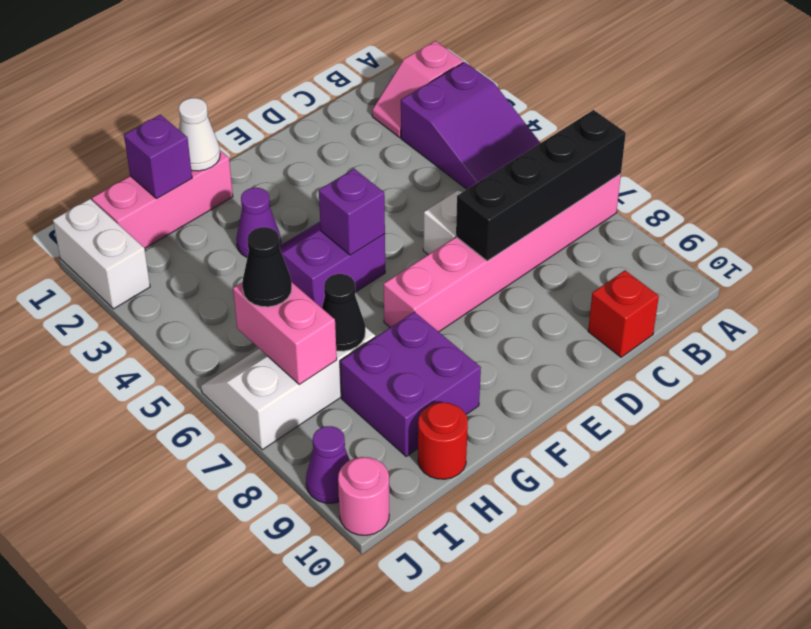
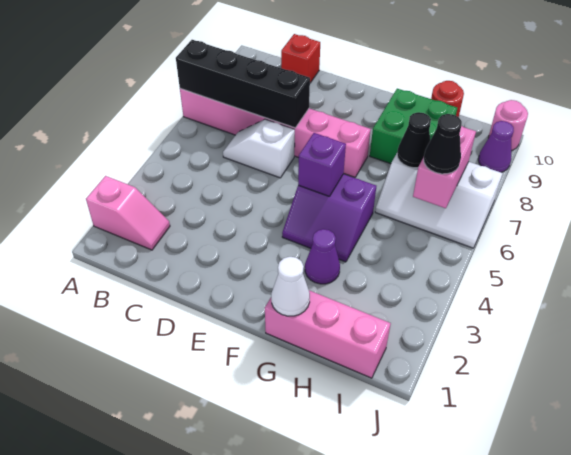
purple 2x3 slope [401,62,540,189] -> none
purple 2x2 brick [340,312,481,456] -> green 2x2 brick [370,89,457,164]
purple 1x1 brick [124,115,192,199] -> none
white 1x2 brick [53,199,150,309] -> none

